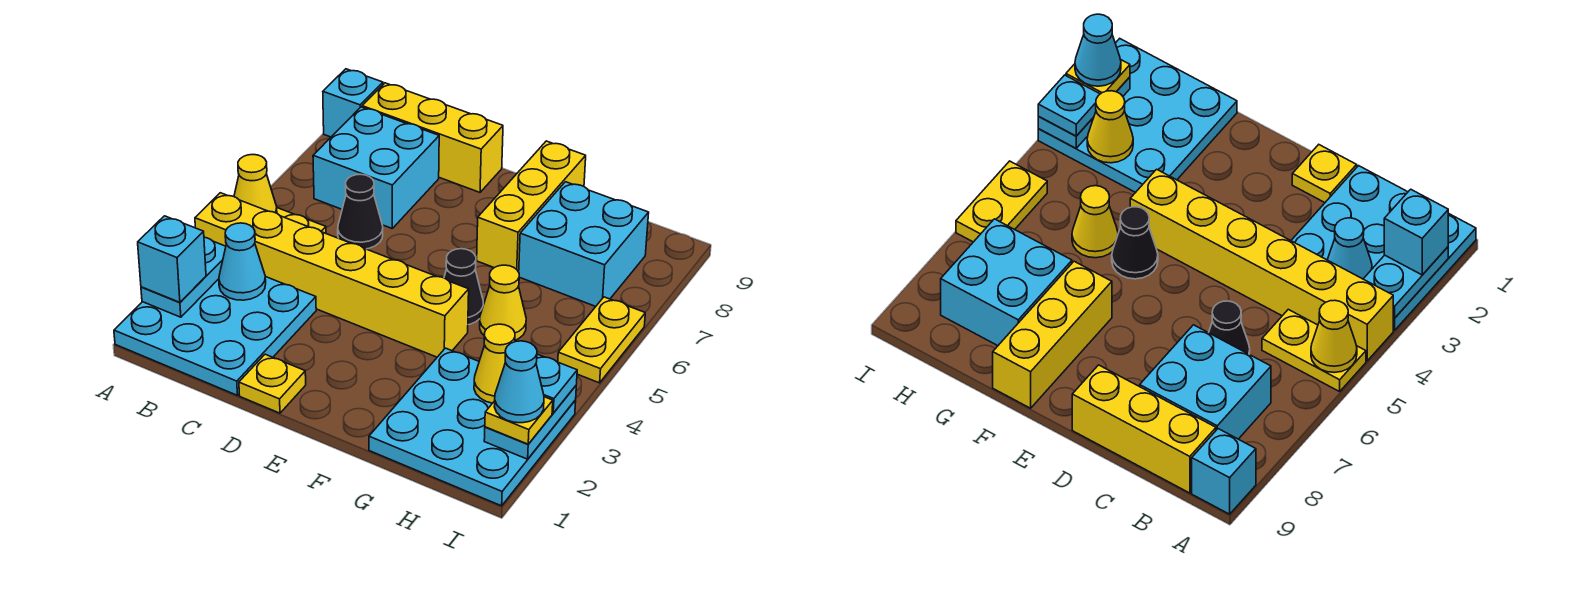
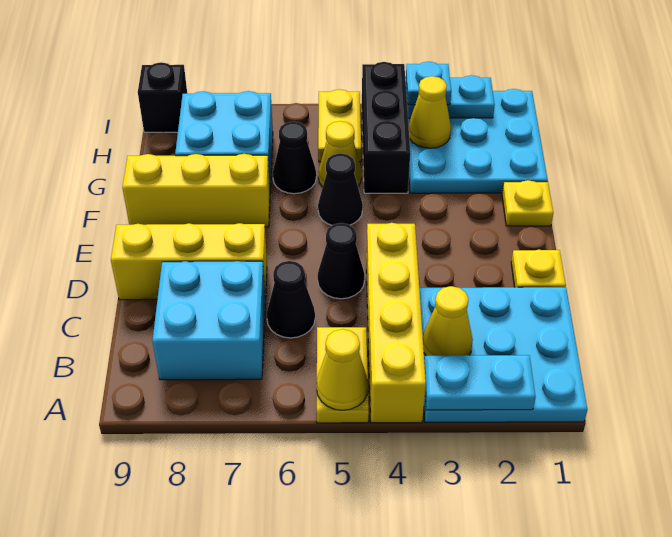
cyan 1x1 brick [138,216,206,303] -> none
yellow 1x6 brick [195,193,469,357] -> yellow 1x4 brick [366,223,426,423]
cyan 1x1 brick [323,69,383,137] -> none
cyan 1x1 cone [219,223,266,300] -> yellow 1x1 cone [423,286,473,356]
yellow 1x3 brick [362,83,503,192] -> yellow 1x3 brick turned to [111,223,267,300]
none -> black 1x1 cone [318,223,365,299]
none -> black 1x3 brick [362,62,410,193]
none -> black 1x1 cone [273,121,316,194]
yellow 1x1 plate [485,397,553,444] -> yellow 1x1 plate moved to [502,180,553,226]
cyan 1x1 cone [494,341,544,423] -> none
yellow 1x2 plate [558,297,645,383] -> yellow 1x2 plate turned to [318,89,361,162]
none -> black 1x1 brick [138,62,187,132]

